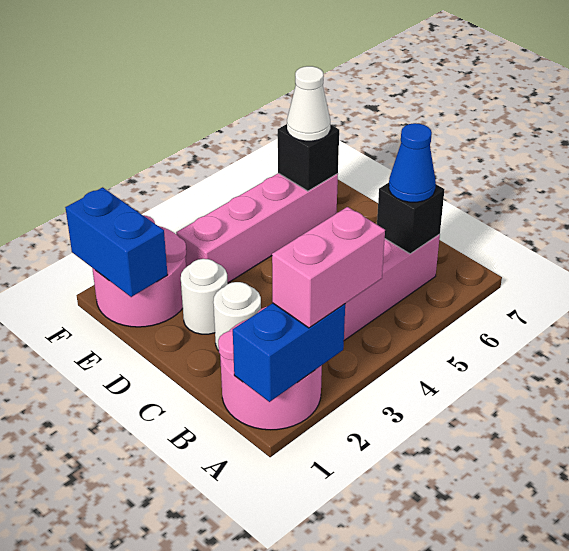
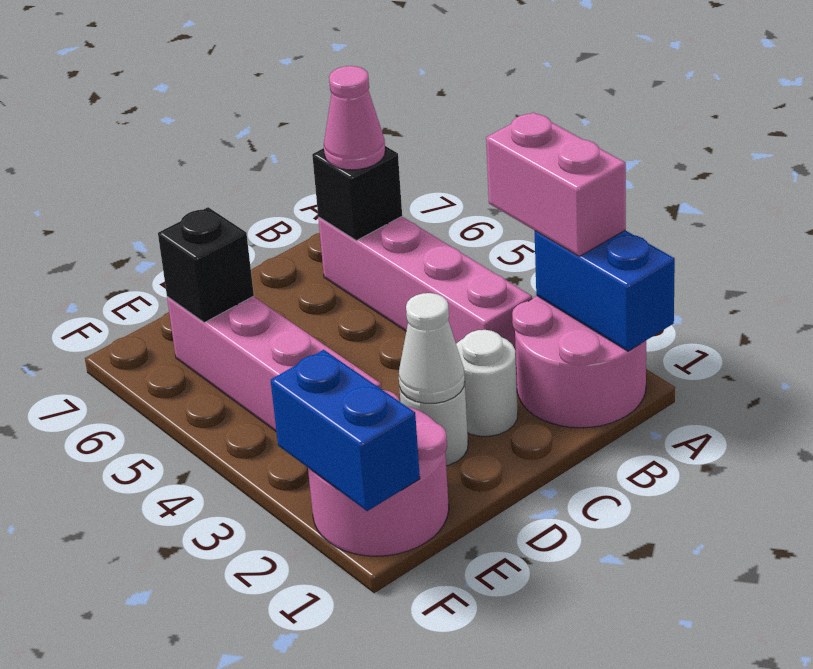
blue 1x1 cone [389,123,436,202] -> pink 1x1 cone [324,66,385,170]
blue 1x2 brick [65,187,168,297] -> blue 1x2 brick turned to [271,350,420,511]
white 1x1 cone [287,66,330,141] -> white 1x1 cone moved to [399,293,465,403]

